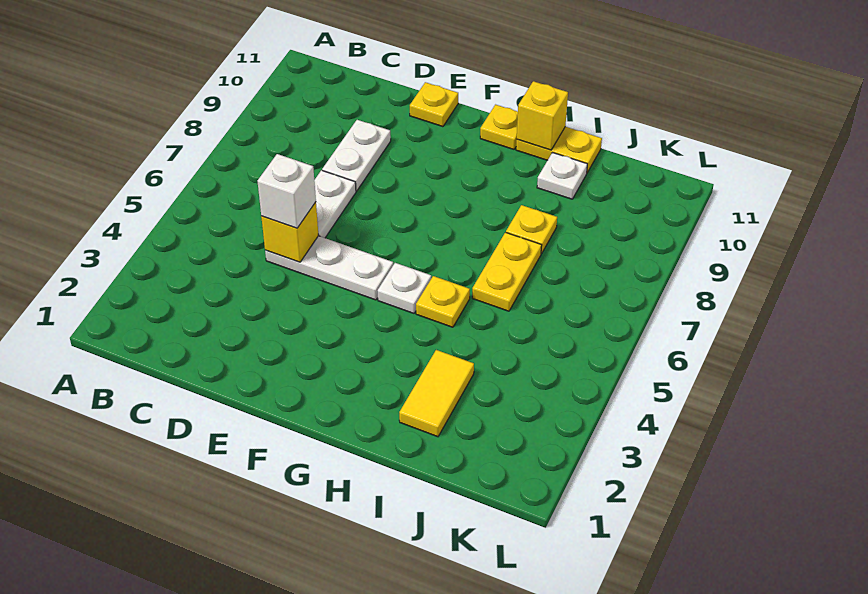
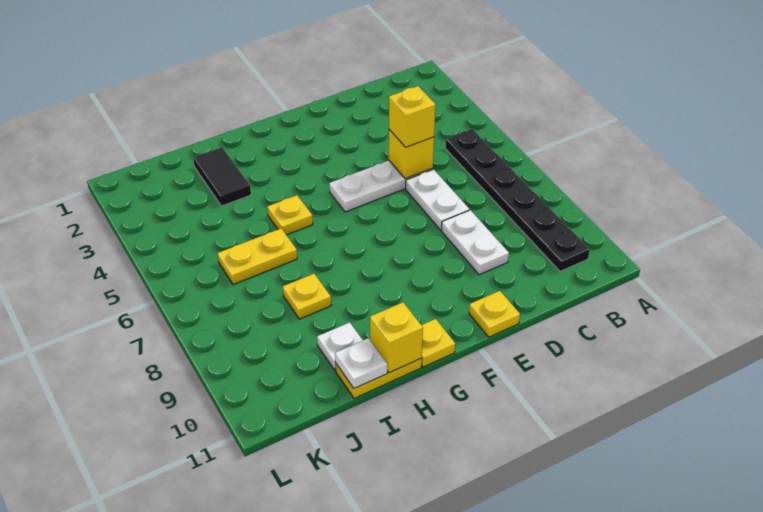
none -> black 1x6 plate [445,129,590,271]
white 1x1 brick [258,154,316,228] -> yellow 1x1 brick [389,86,435,147]
white 1x1 plate [378,263,431,313] -> white 1x1 plate moved to [335,338,387,389]
yellow 1x2 tile [399,350,474,437] -> black 1x2 tile [193,148,251,206]
yellow 1x2 plate [472,232,542,311] -> yellow 1x2 plate turned to [217,229,297,285]

